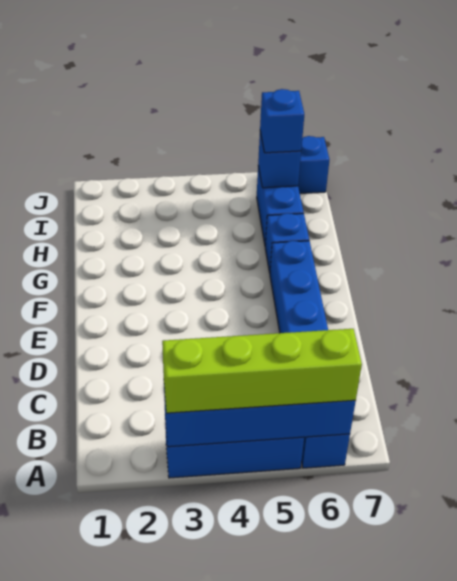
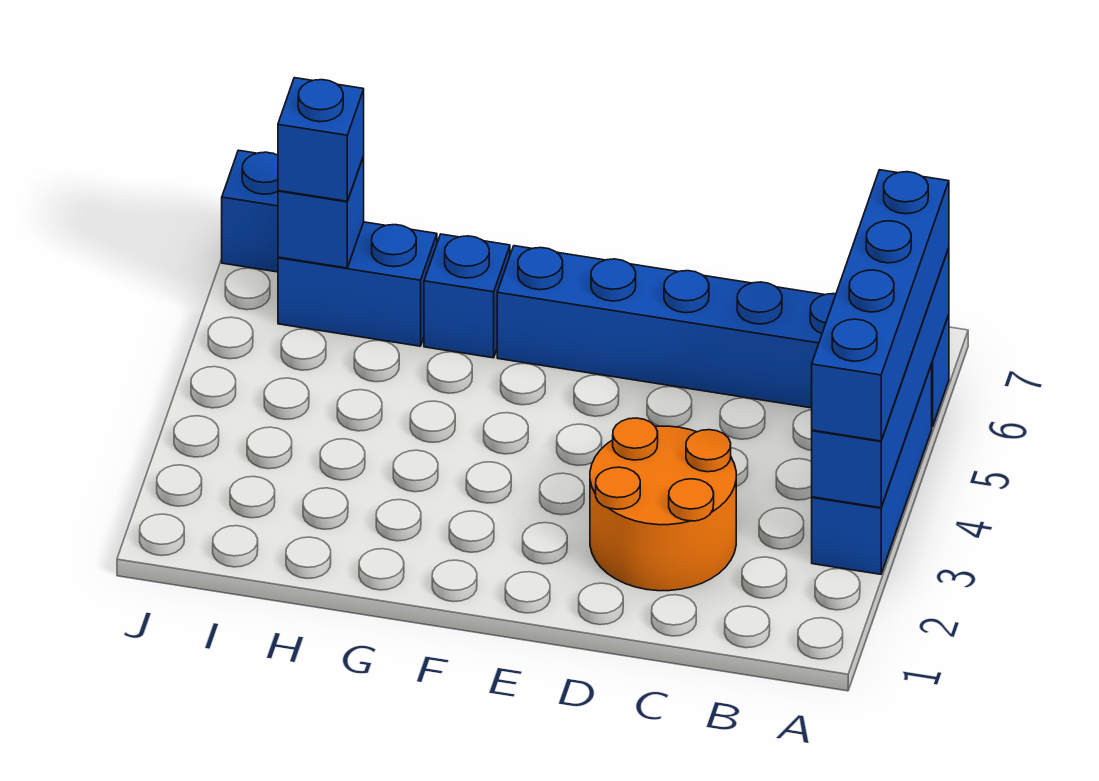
lime 1x4 brick [162,329,362,413] -> blue 1x4 brick [812,170,949,441]
none -> orange 2x2 round brick [590,418,736,591]

